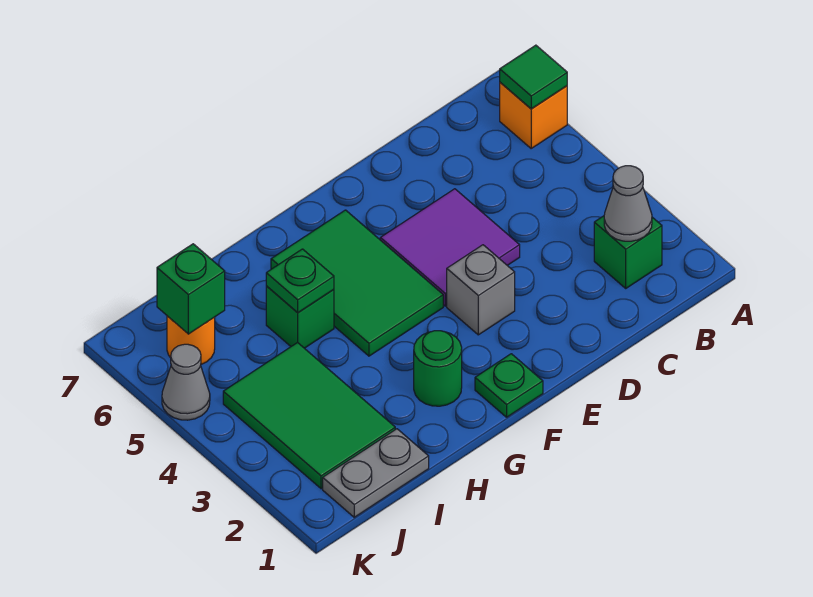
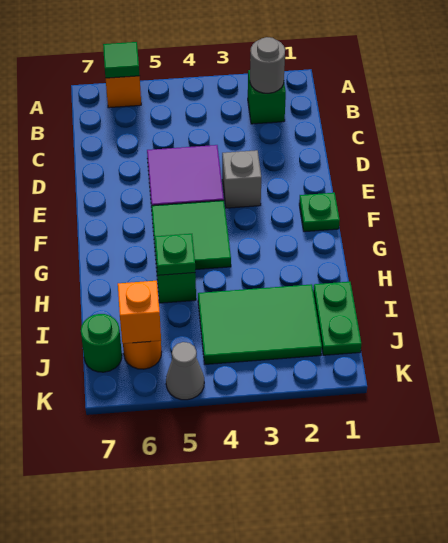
grey 1x1 cone [604,166,652,241] -> grey 1x1 round brick [250,37,285,93]
green 2x3 tile [271,210,443,356] -> green 2x2 tile [152,201,231,270]
green 1x1 round brick [414,331,462,406] -> green 1x1 round brick moved to [81,314,122,372]
grey 1x2 plate [323,429,429,517] -> green 1x2 plate [313,282,361,355]
green 1x1 brick [157,244,225,334] -> orange 1x1 brick [118,281,161,344]

